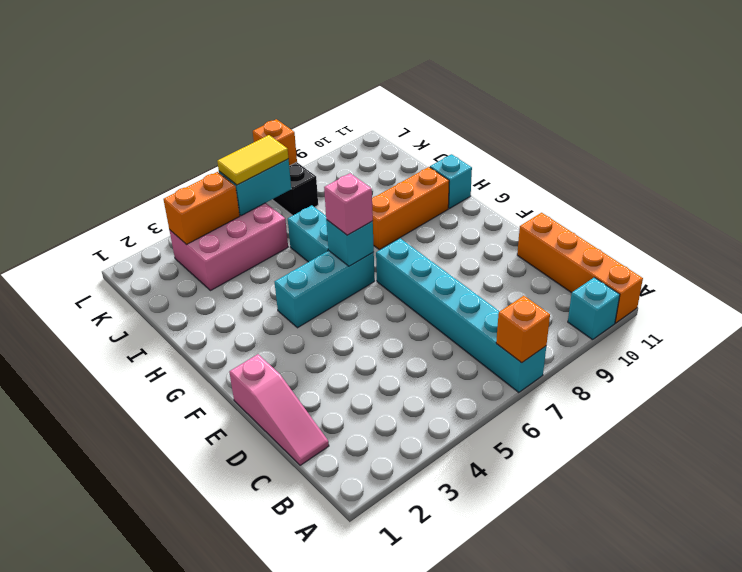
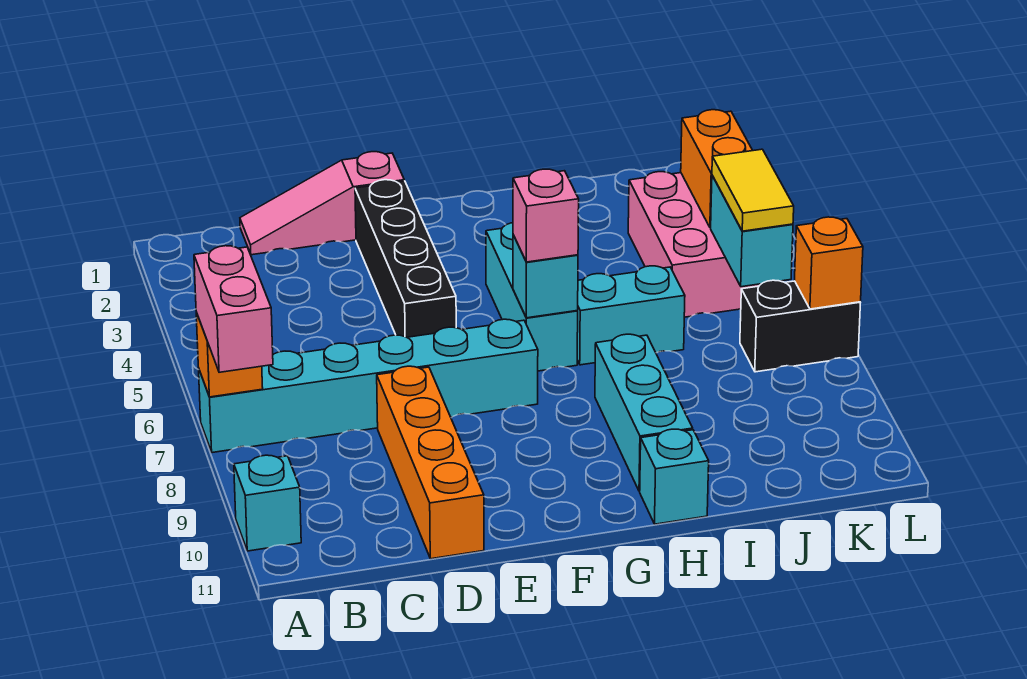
none -> pink 1x2 brick [194,246,273,372]
orange 1x4 brick [517,213,643,323] -> orange 1x4 brick turned to [377,366,484,559]
none -> black 1x4 brick [355,180,456,337]
orange 1x3 brick [372,167,449,250] -> cyan 1x3 brick [595,334,693,491]

